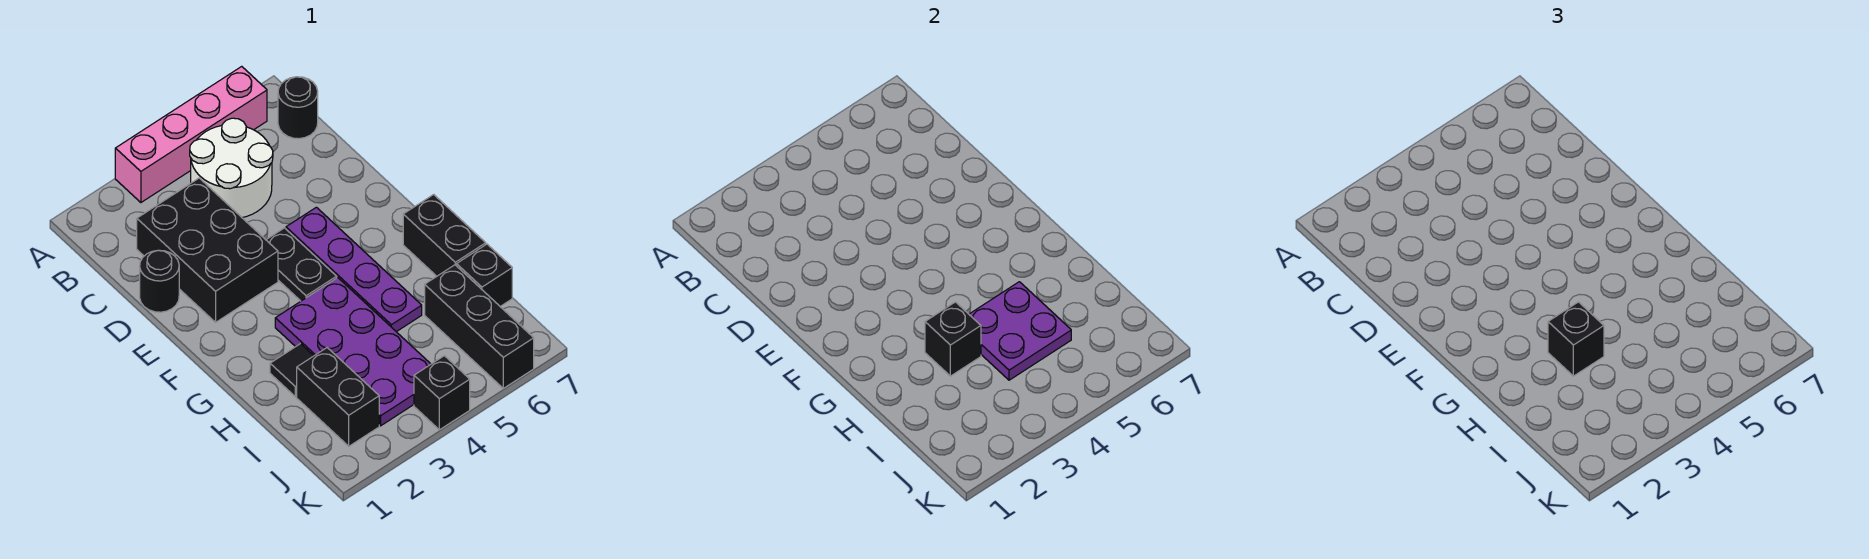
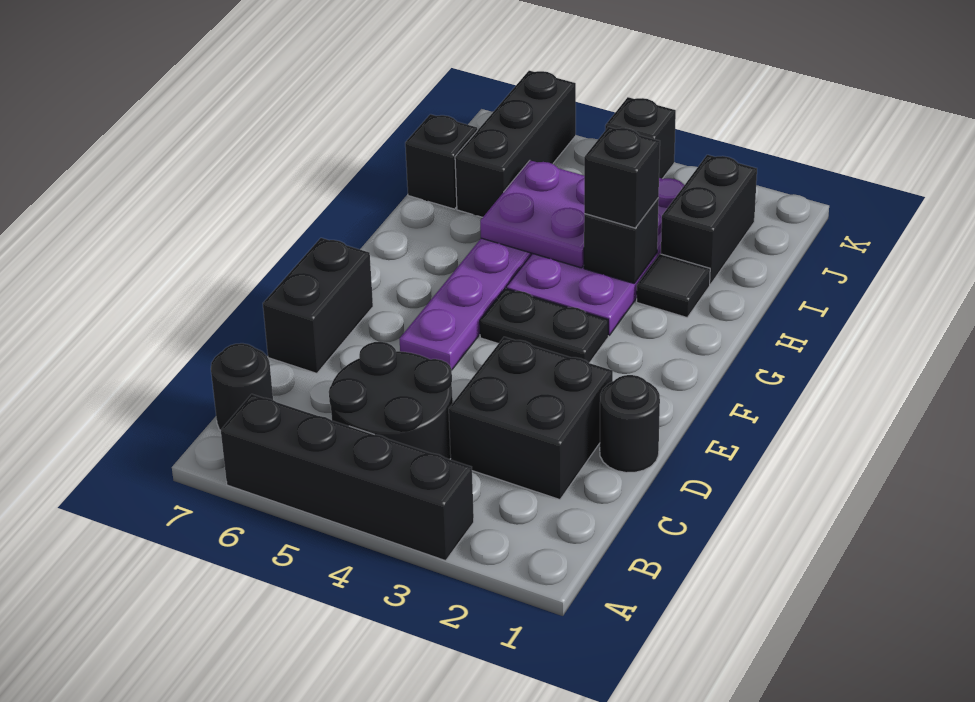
pink 1x4 brick [115,66,267,203] -> black 1x4 brick [221,394,474,561]
white 2x2 round brick [190,118,273,218] -> black 2x2 round brick [329,342,453,459]
black 2x3 brick [137,178,278,322] -> black 2x2 brick [449,337,613,500]
black 1x2 plate [266,228,337,301] -> black 1x2 plate turned to [480,288,608,363]
black 1x2 brick [403,195,486,276] -> black 1x2 brick moved to [263,238,373,373]

